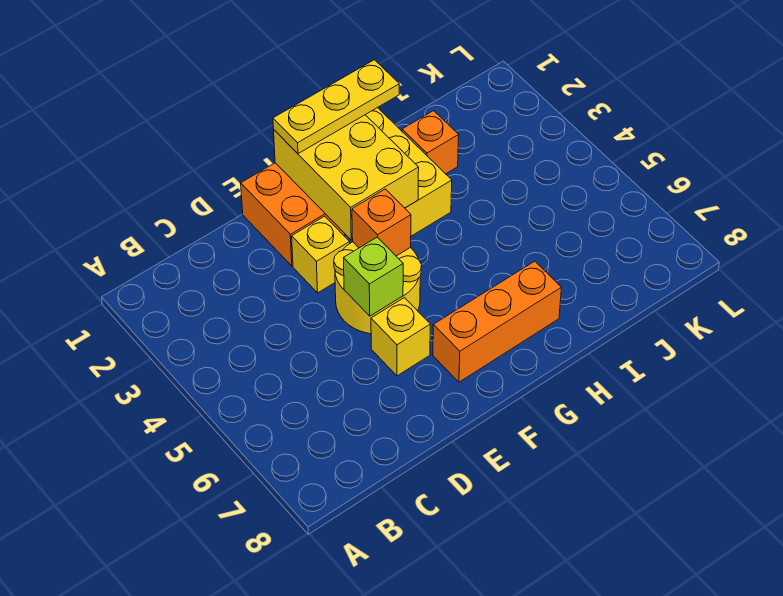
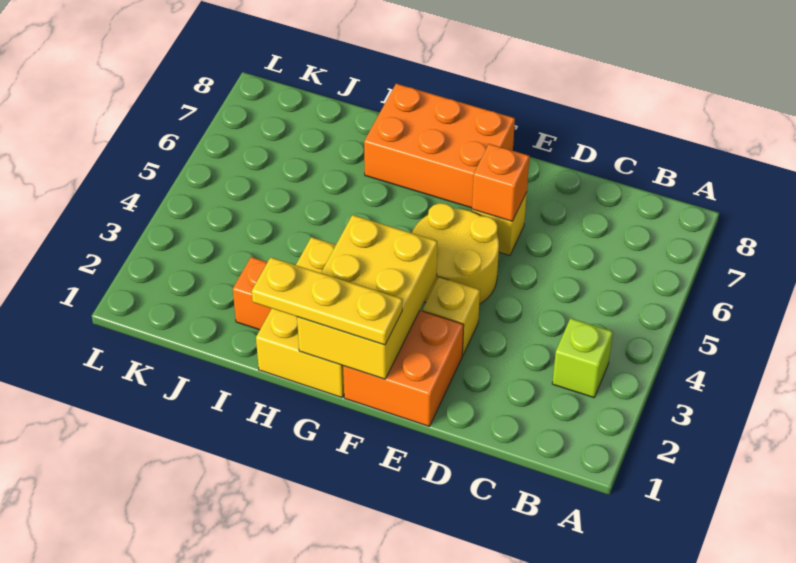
lime 1x1 brick [344,237,403,316] -> lime 1x1 brick moved to [552,318,613,398]
orange 1x1 brick [352,189,411,256] -> orange 1x1 brick moved to [472,144,529,221]
orange 1x3 brick [433,261,562,382] -> orange 2x3 brick [364,84,515,208]

